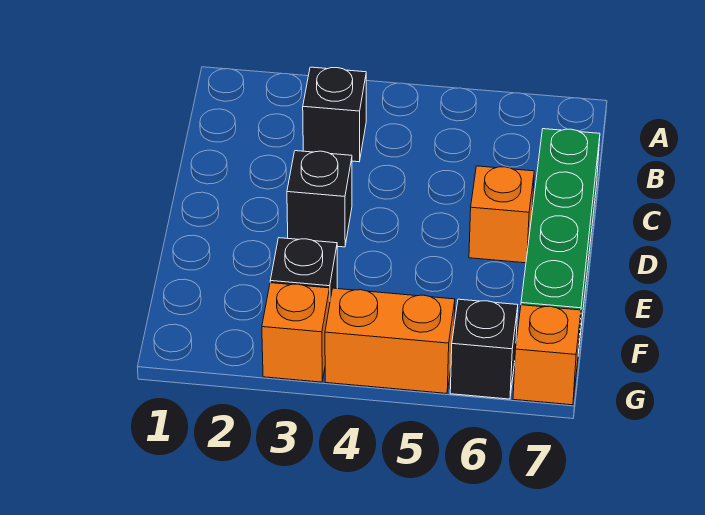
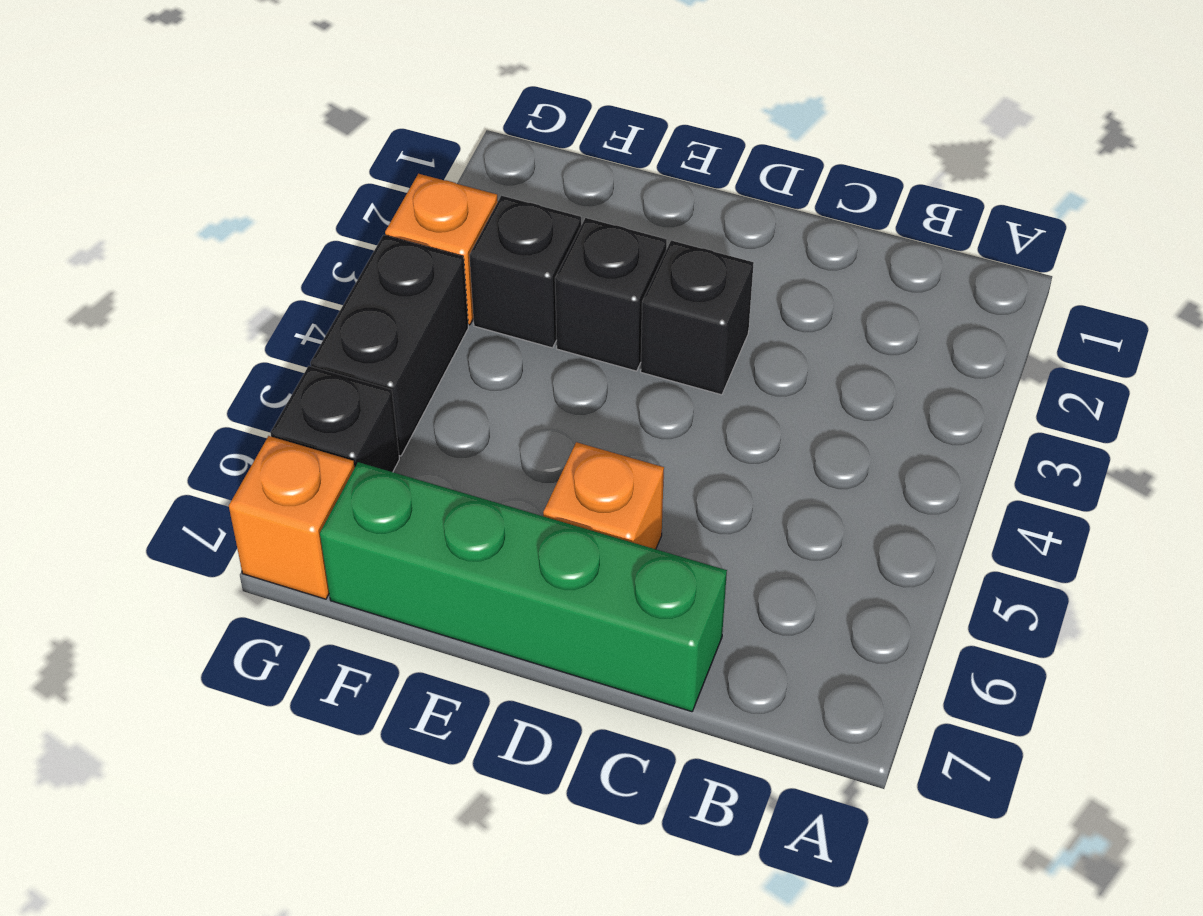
black 1x1 brick [303,67,366,162] -> black 1x1 brick moved to [555,218,667,371]
orange 1x2 brick [325,288,455,393] -> black 1x2 brick [311,235,468,456]

